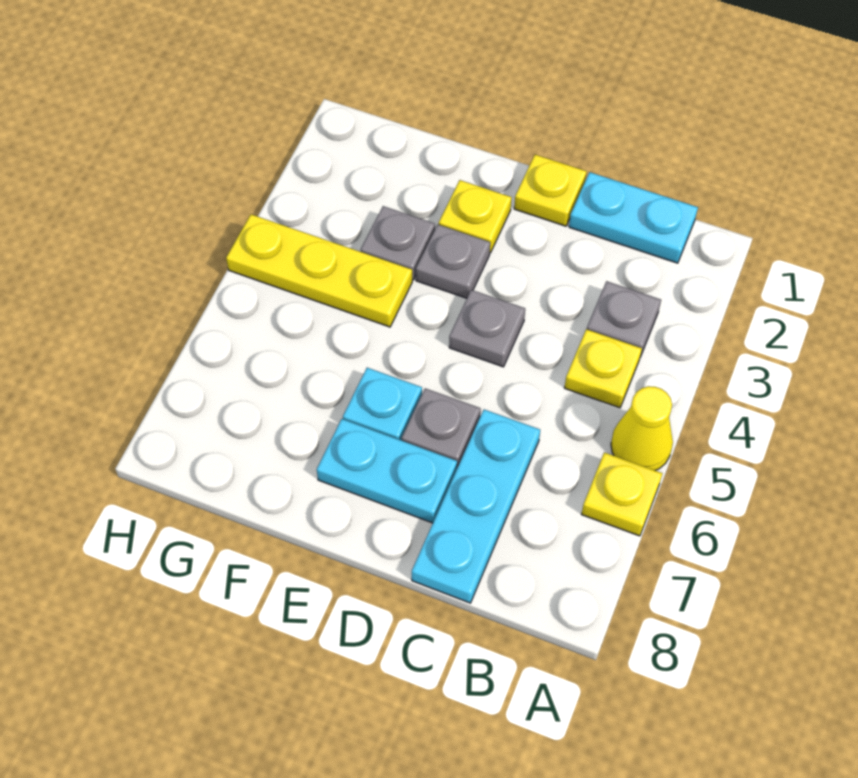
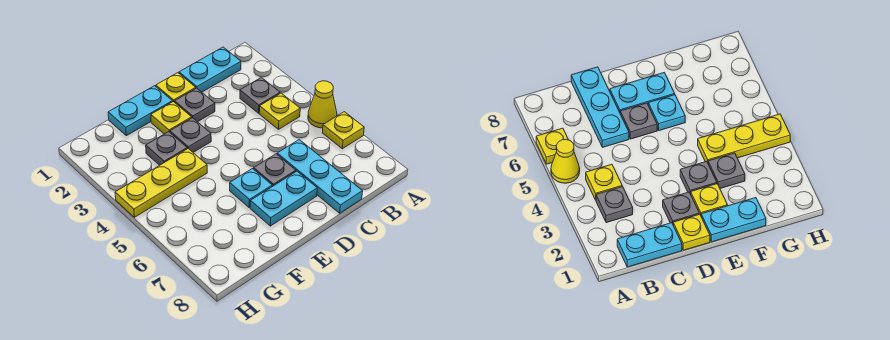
grey 1x1 plate [449,290,525,367] -> grey 1x1 plate moved to [175,88,215,122]
none -> cyan 1x2 plate [108,86,173,136]

